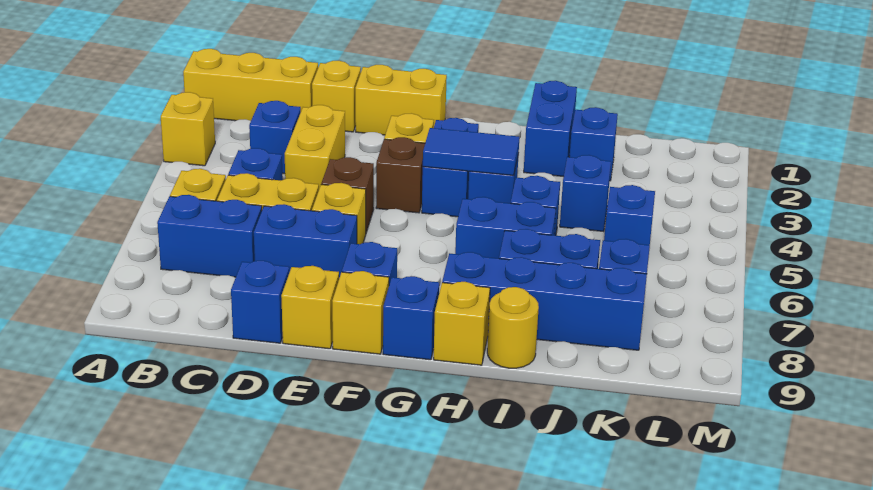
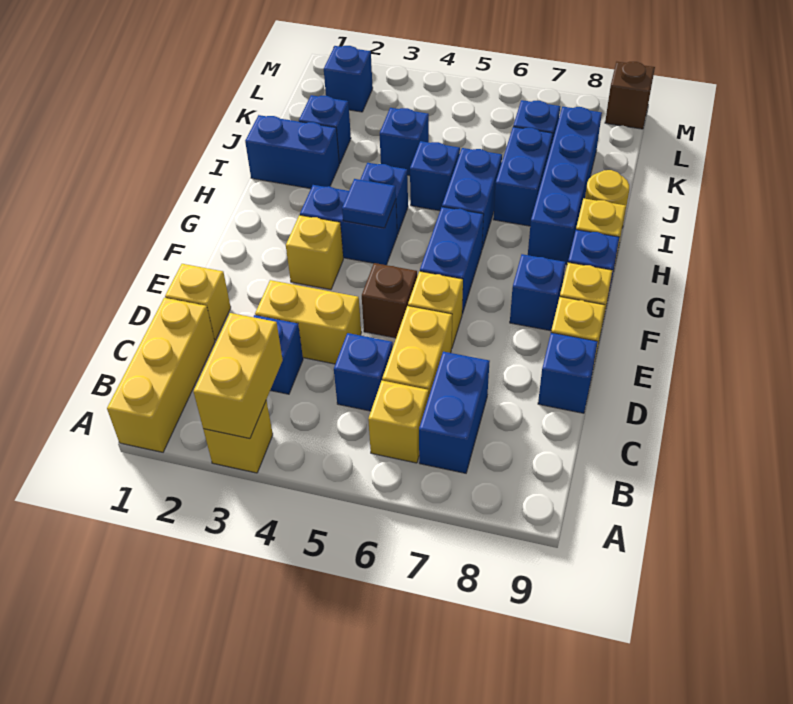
blue 1x2 brick [254,204,357,278] -> blue 1x2 brick moved to [420,207,484,314]
yellow 1x2 brick [355,65,447,135] -> yellow 1x2 brick moved to [193,313,283,438]
brown 1x1 brick [376,137,425,213] -> brown 1x1 brick moved to [605,62,655,129]
blue 1x2 tile [423,128,519,175] -> blue 1x1 tile [342,179,396,228]
blue 1x1 brick [604,185,655,245] -> blue 1x1 brick moved to [324,46,373,112]

